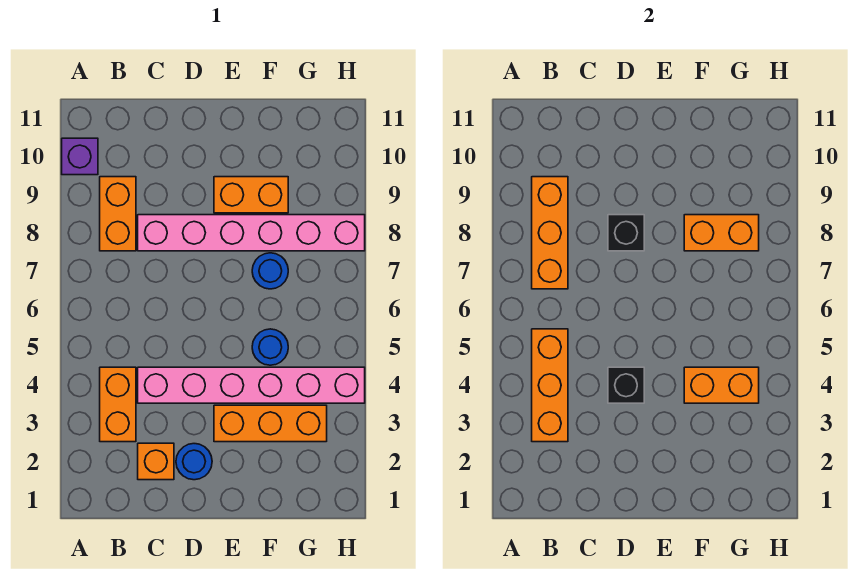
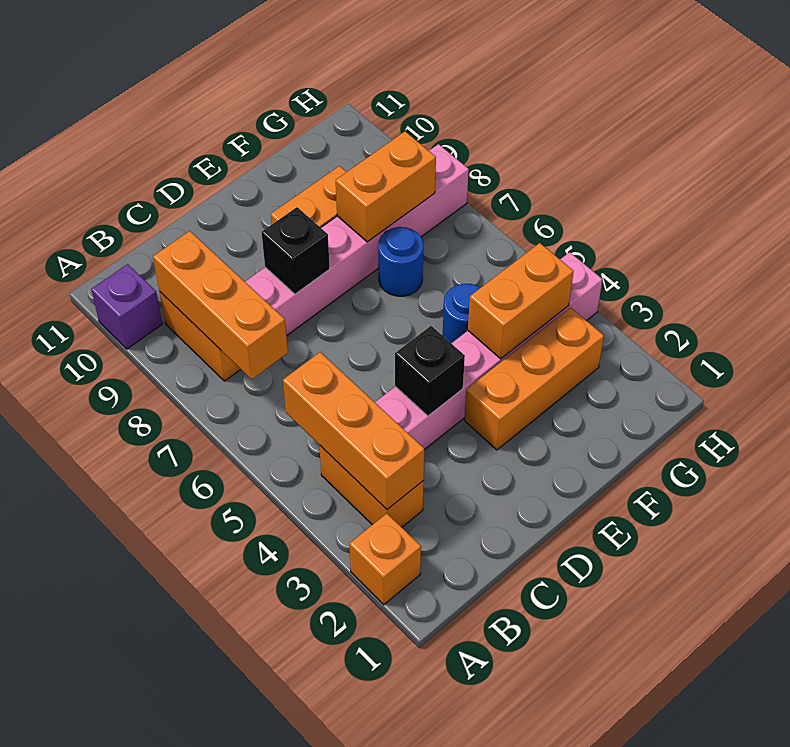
orange 1x1 brick [138,443,174,480] -> orange 1x1 brick moved to [349,513,421,605]
blue 1x1 round brick [176,444,212,480] -> none

